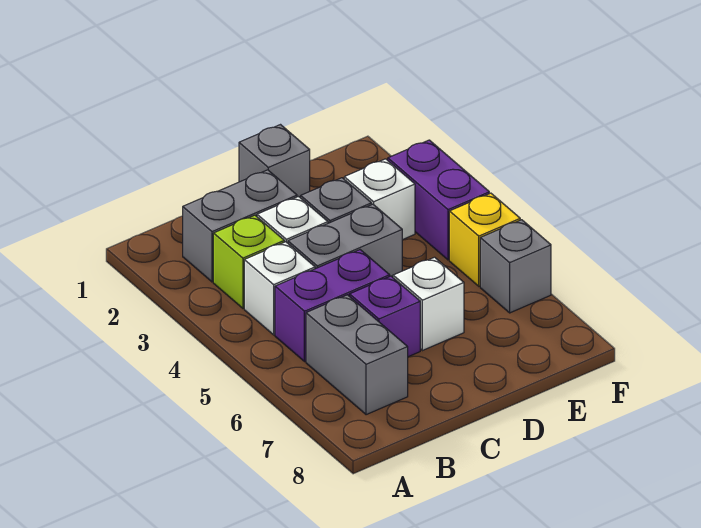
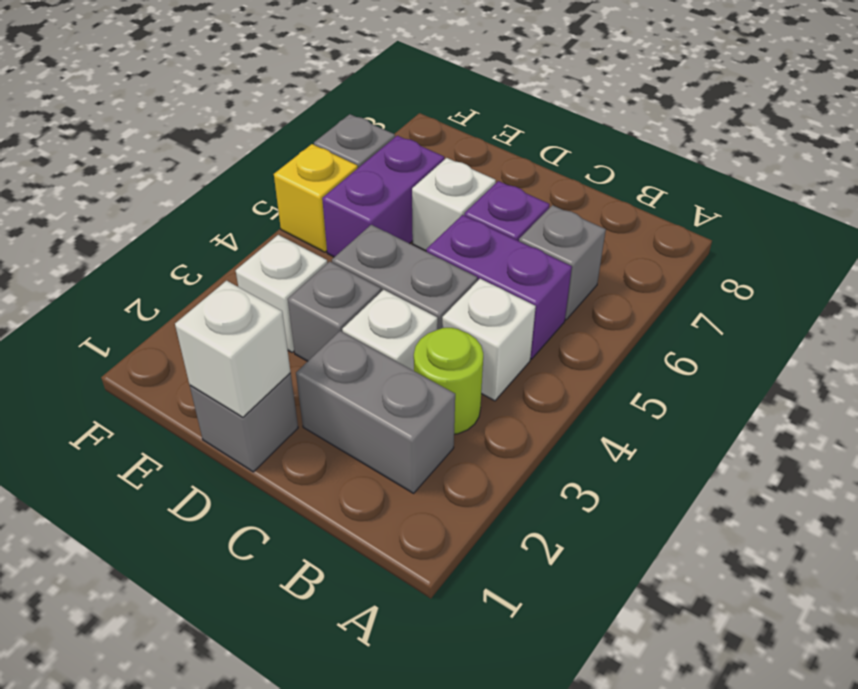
lime 1x1 brick [213,215,284,308] -> lime 1x1 round brick [414,328,483,434]
grey 1x2 brick [306,295,408,415] -> grey 1x1 brick [519,205,606,320]
none -> white 1x1 brick [175,281,291,417]
purple 1x2 brick [388,140,489,260] -> purple 1x2 brick moved to [322,136,444,257]

